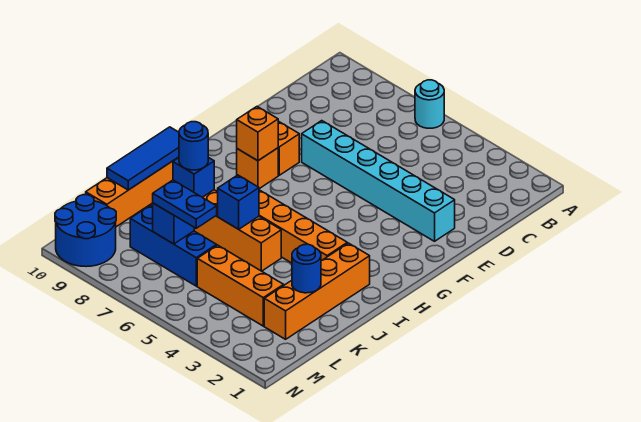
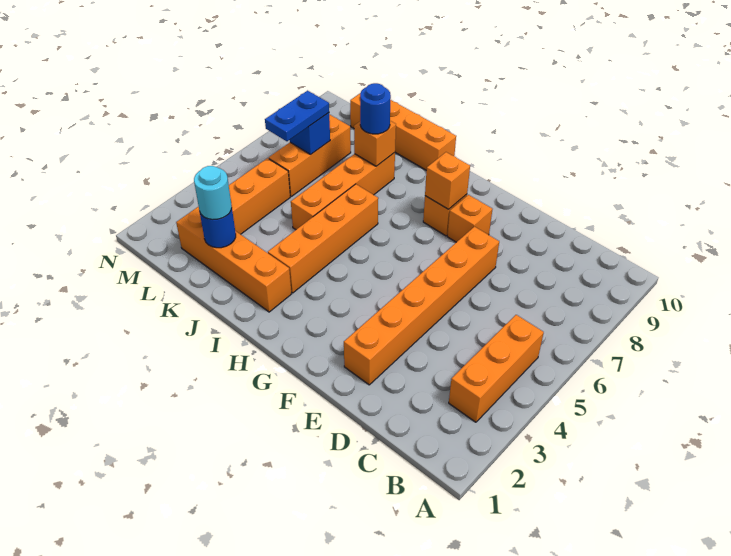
cyan 1x1 round brick [415,80,444,128] -> cyan 1x1 round brick moved to [194,166,232,220]
none -> orange 1x3 brick [449,315,544,422]
cyan 1x6 brick [302,121,455,241] -> orange 1x6 brick [344,227,499,385]
blue 1x3 tile [107,127,179,190] -> none
blue 1x1 brick [218,175,259,229] -> none
blue 1x1 brick [173,157,214,197] -> orange 1x1 brick [354,121,396,166]
blue 1x3 brick [130,205,217,286] -> orange 1x3 brick [269,115,351,196]
blue 2x2 round brick [55,195,116,267] -> none

